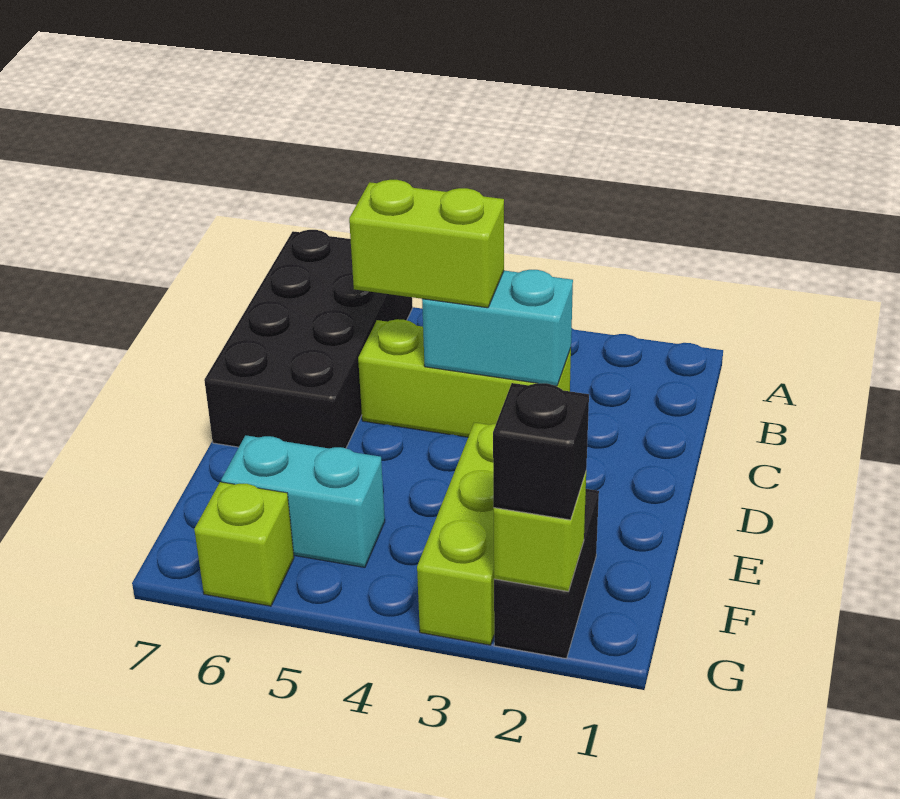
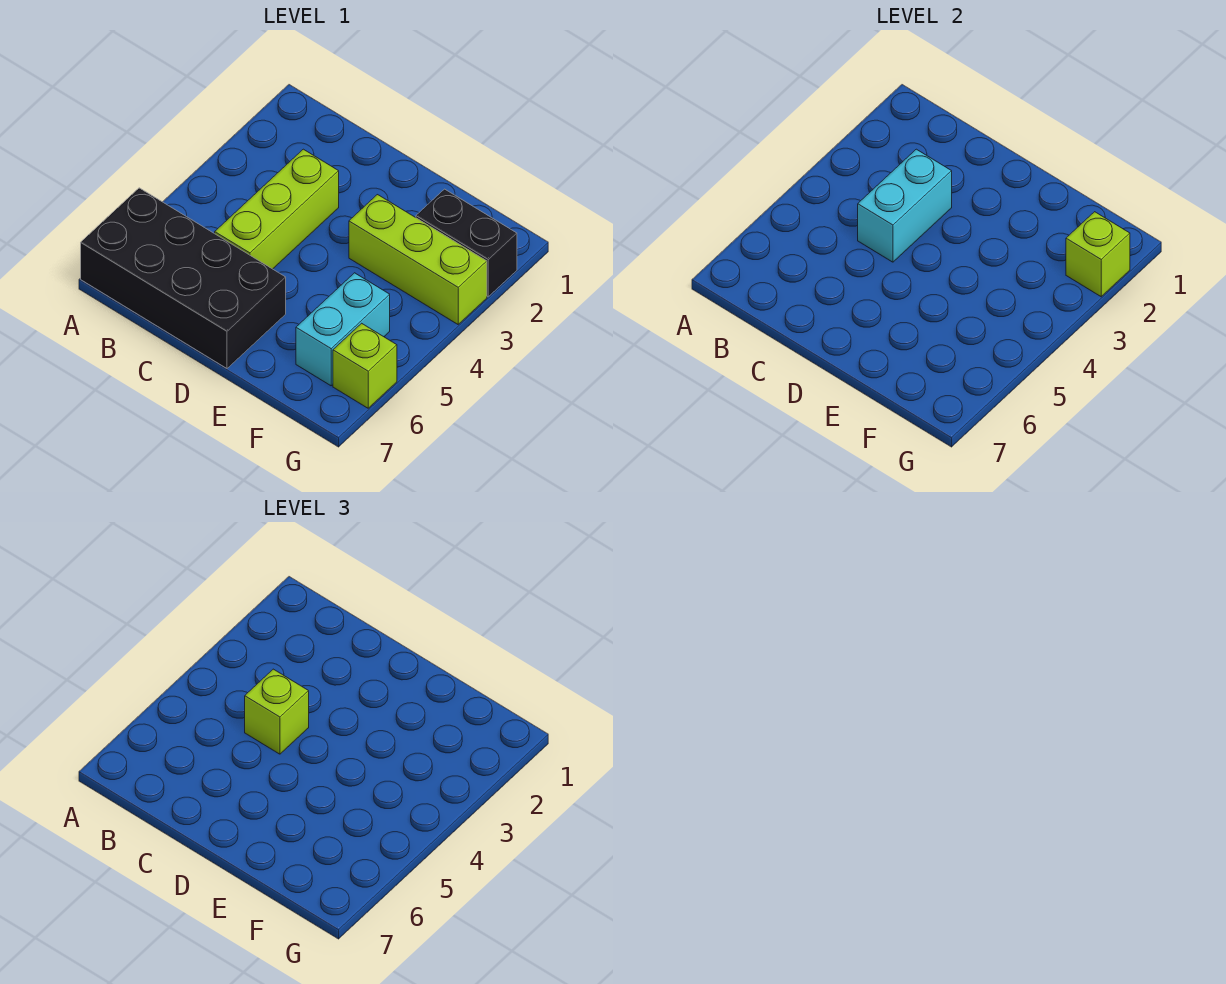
lime 1x2 brick [349,180,504,308] -> lime 1x1 brick [245,669,309,754]
black 1x1 brick [493,383,589,520] -> none

